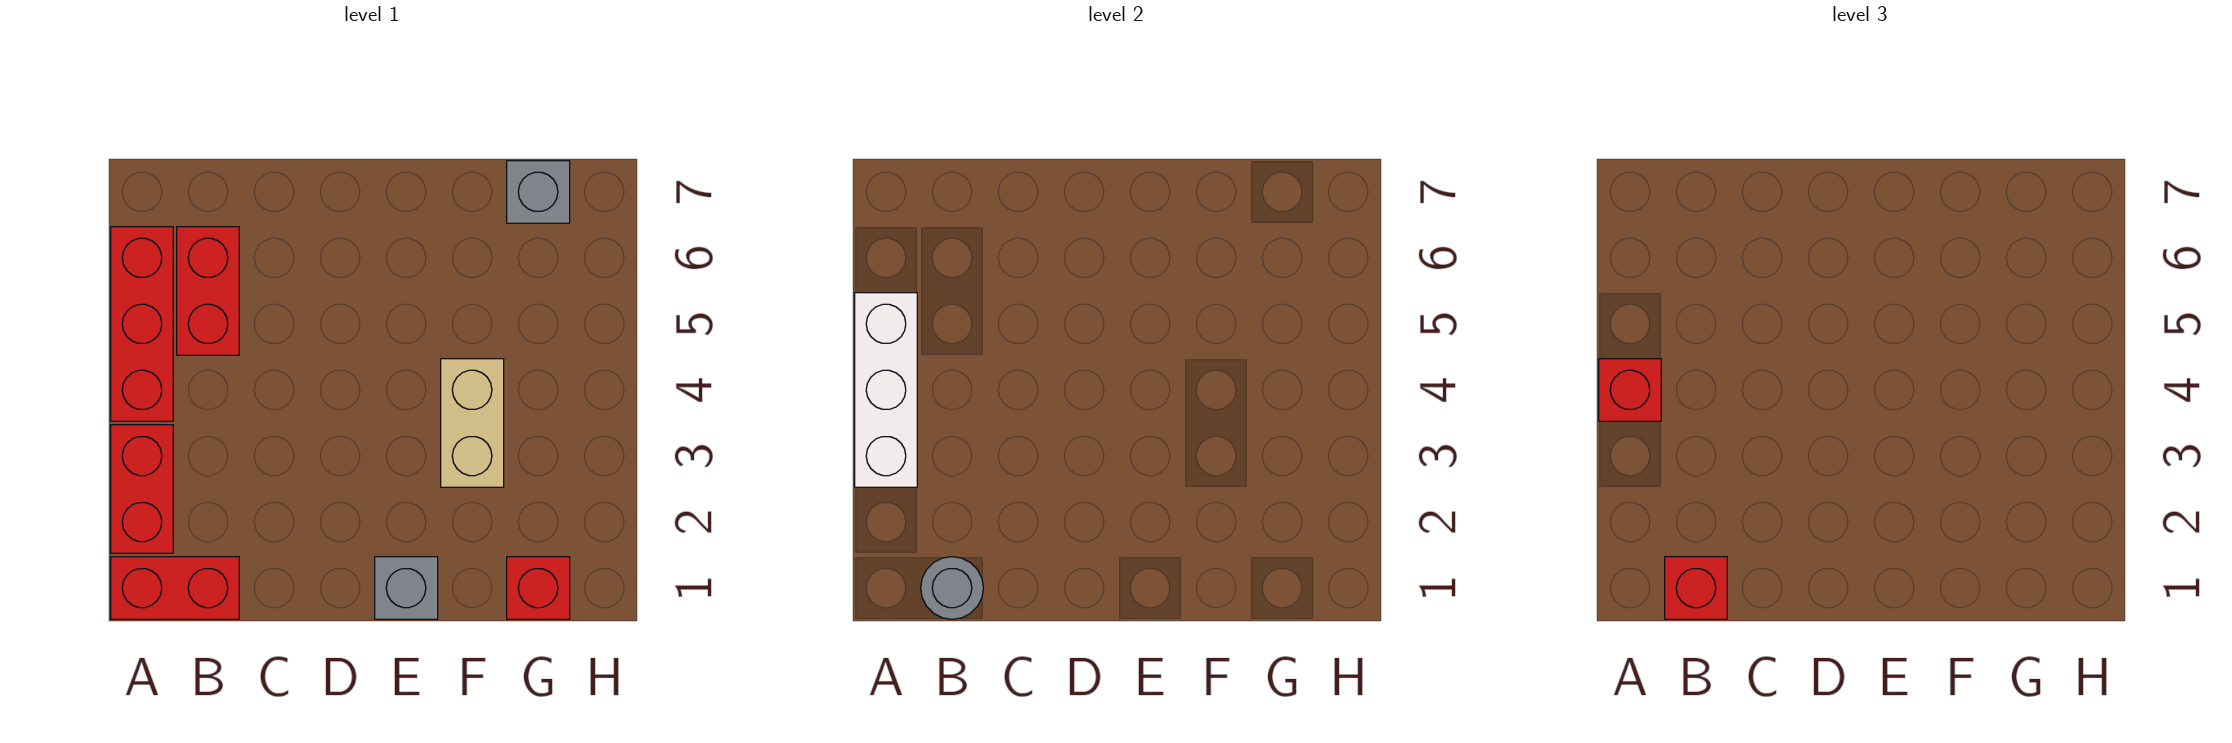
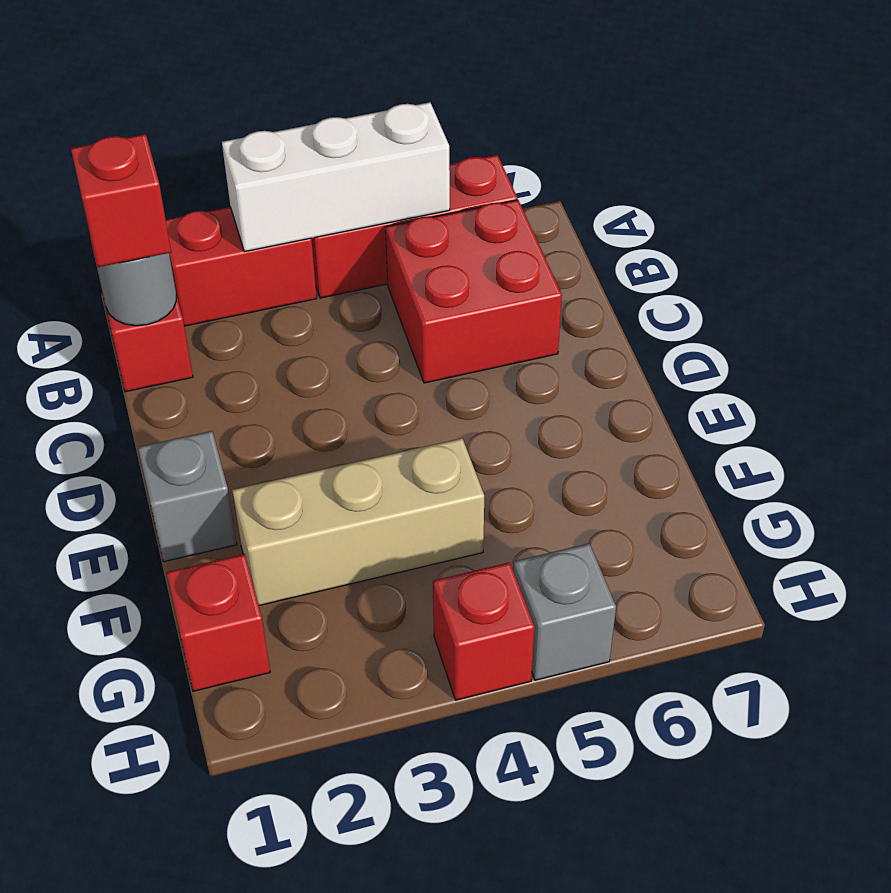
red 1x1 brick [1599,359,1661,421] -> red 1x1 brick moved to [433,562,534,700]
red 1x2 brick [177,227,239,355] -> red 2x2 brick [385,200,562,383]
tan 1x2 brick [441,359,504,487] -> tan 1x3 brick [232,438,484,605]
grey 1x1 brick [507,161,570,223] -> grey 1x1 brick moved to [513,543,616,680]

